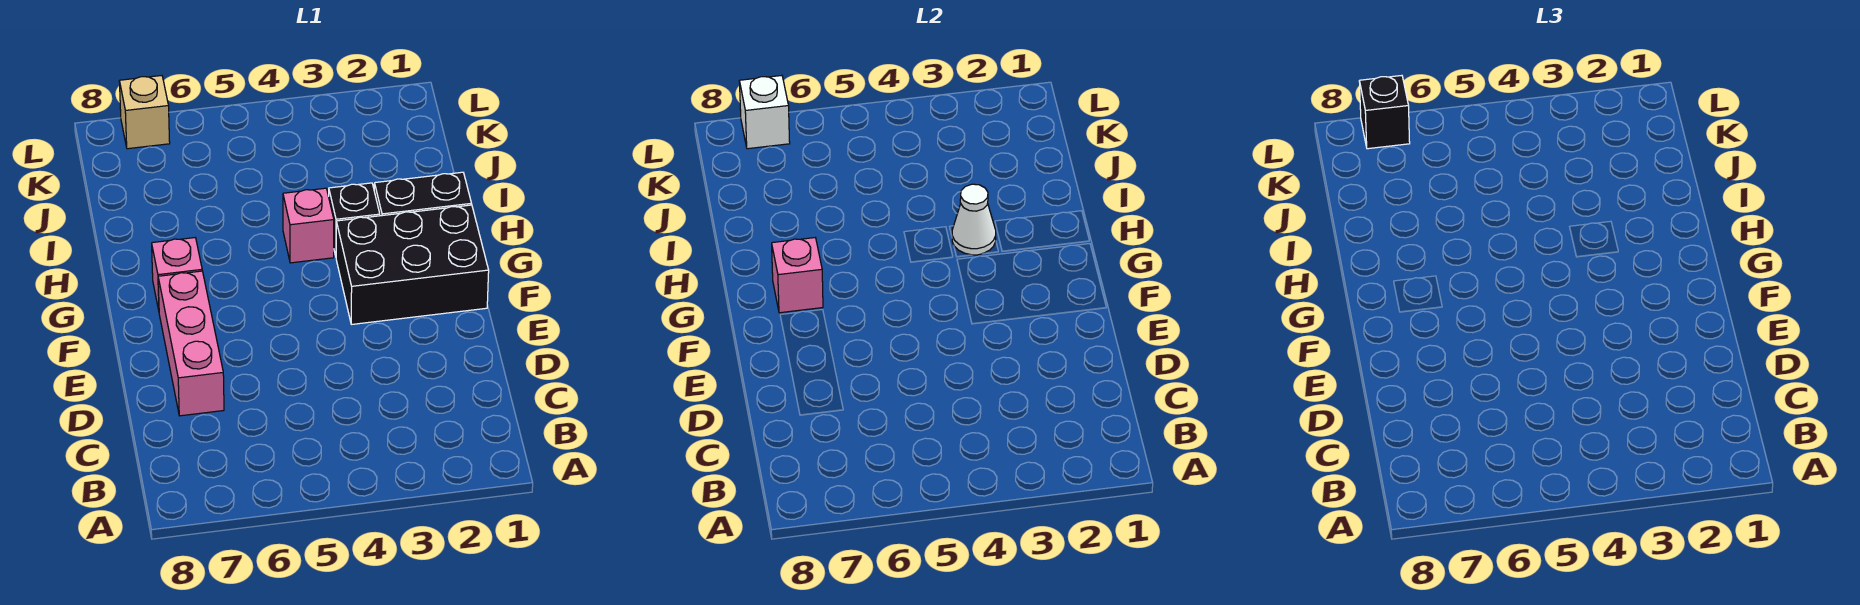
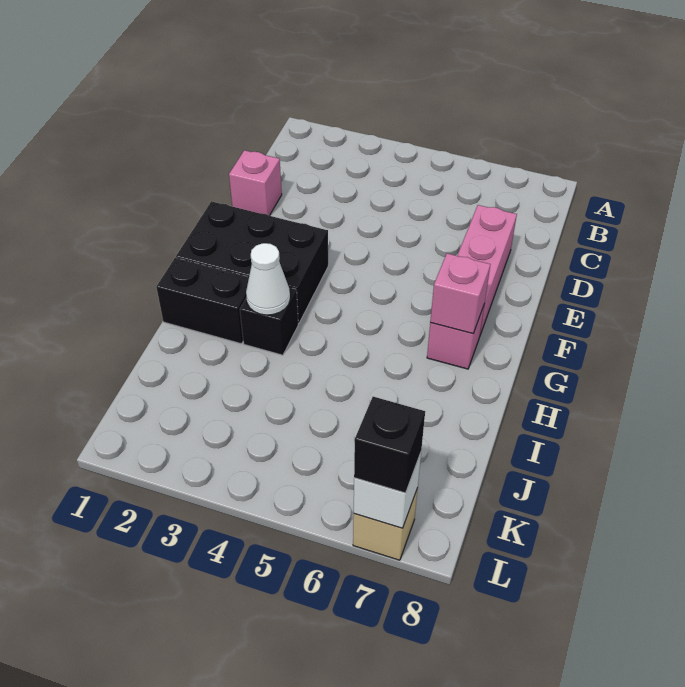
pink 1x1 brick [283,188,334,263] -> pink 1x1 brick moved to [229,150,282,216]

